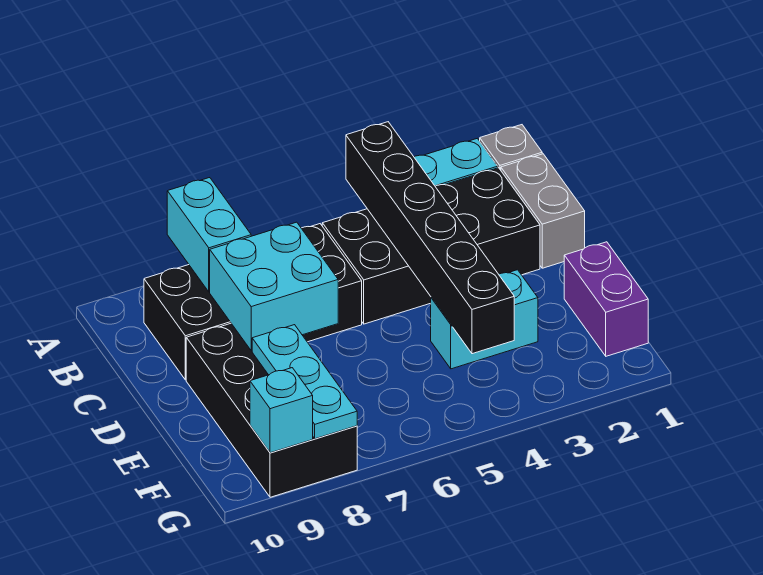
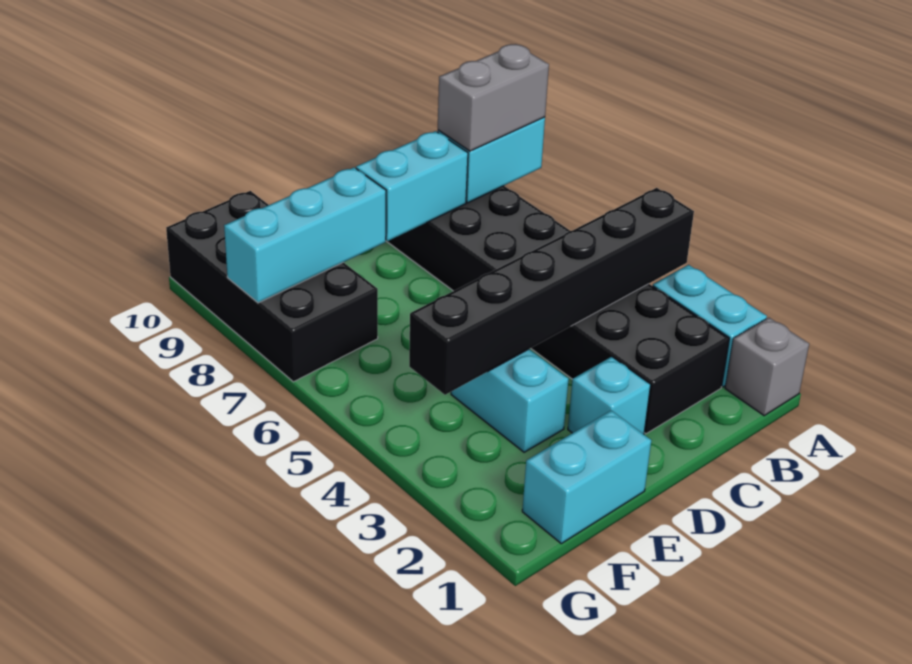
grey 1x2 brick [501,154,585,268] -> grey 1x2 brick moved to [438,44,549,151]
cyan 2x2 brick [210,222,338,351] -> cyan 1x2 brick [356,131,468,241]
black 2x4 brick [186,324,357,497] -> black 2x4 brick turned to [166,191,378,382]
purple 1x2 brick [564,242,648,356] -> cyan 1x2 brick [522,410,651,544]
cyan 1x3 plate [252,325,357,439] -> cyan 1x3 brick [224,168,386,303]
cyan 1x1 brick [250,368,313,453] -> cyan 1x1 brick moved to [568,357,651,434]

